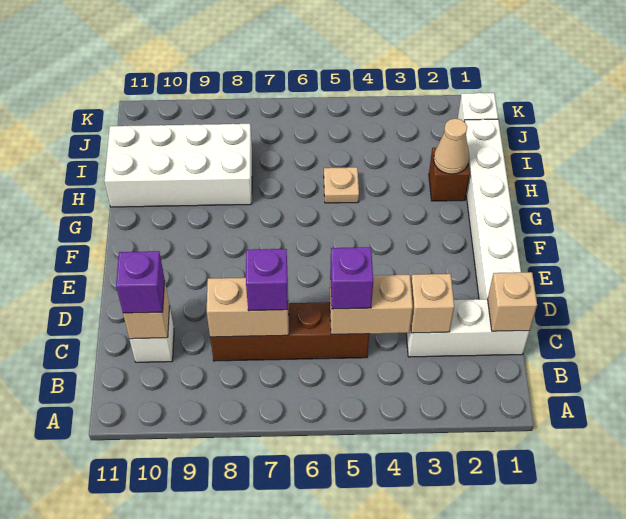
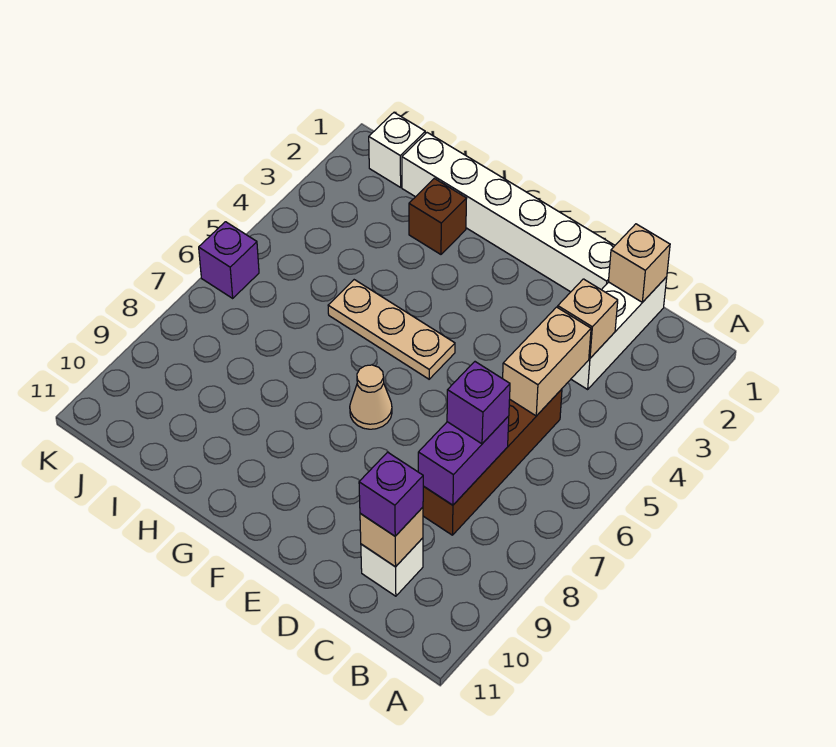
purple 1x1 brick [330,247,373,309] -> purple 1x1 brick moved to [199,222,259,298]
tan 1x2 brick [207,278,289,337] -> purple 1x2 brick [418,416,509,505]
tan 1x1 cone [434,119,469,174] -> tan 1x1 cone moved to [350,365,392,429]
tan 1x1 plate [324,167,359,203] -> tan 1x3 plate [328,280,455,379]
white 2x4 brick [104,124,252,207] -> none

